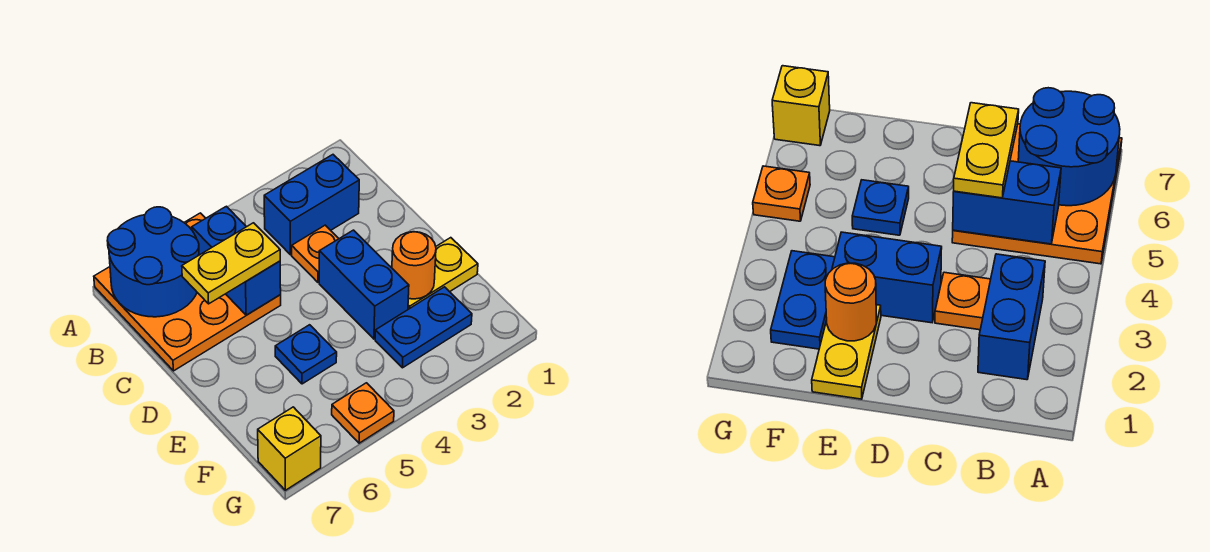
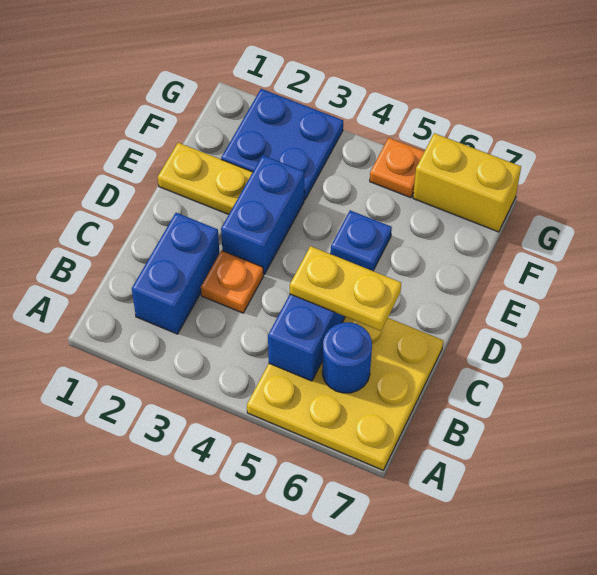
orange 3x3 plate [94,213,281,371] -> yellow 3x3 plate [247,317,443,470]
blue 2x2 round brick [107,207,199,317] -> blue 1x1 round brick [322,322,372,393]
blue 1x2 brick [264,155,359,255] -> blue 1x2 brick turned to [132,213,219,334]
orange 1x1 round brick [392,232,436,299] -> none
blue 1x2 plate [375,287,472,368] -> blue 2x2 plate [221,89,343,200]
yellow 1x1 brick [258,407,321,490] -> yellow 1x2 brick [413,133,521,232]

